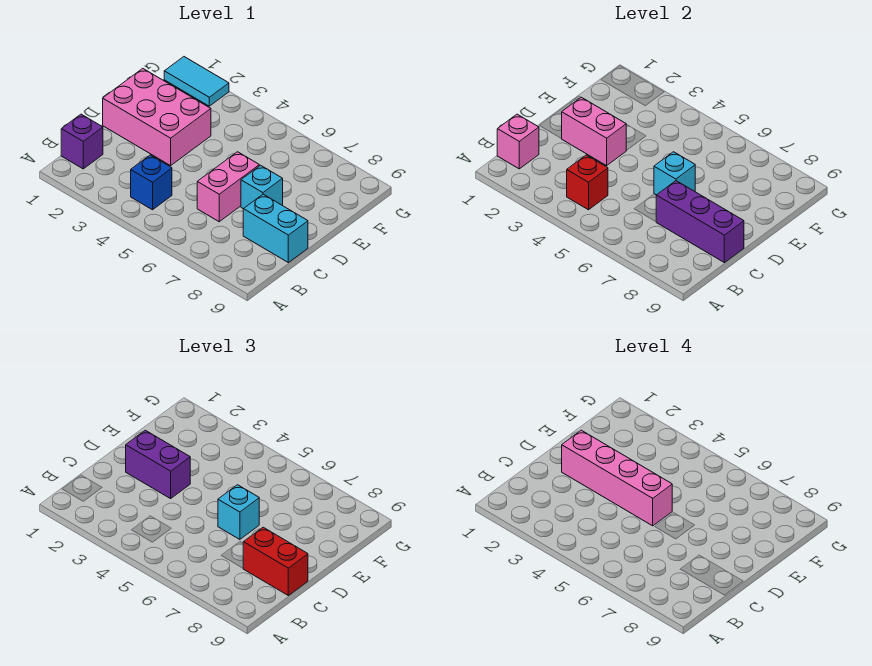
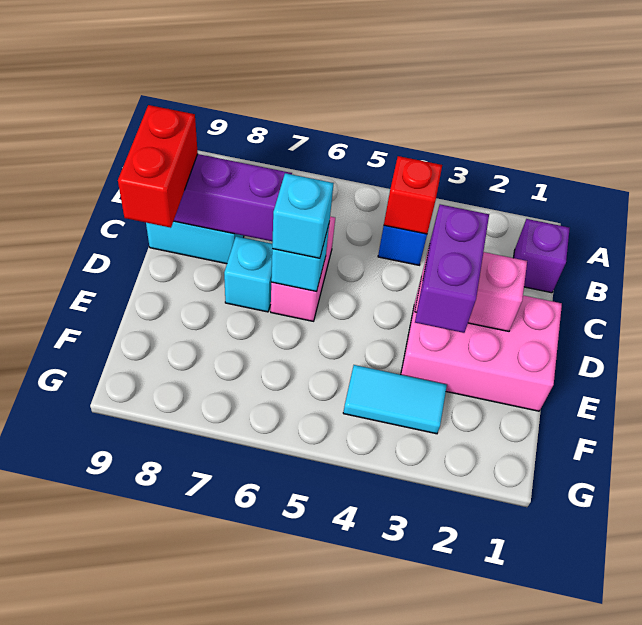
pink 1x1 brick [497,114,539,169] -> none
red 1x2 brick [243,527,308,596] -> red 1x2 brick turned to [118,105,198,228]
purple 1x2 brick [126,430,190,499] -> purple 1x2 brick turned to [415,204,489,333]
pink 1x4 brick [562,430,672,526] -> none
cyan 1x2 tile [164,57,229,106] -> cyan 1x2 tile moved to [343,365,447,434]

